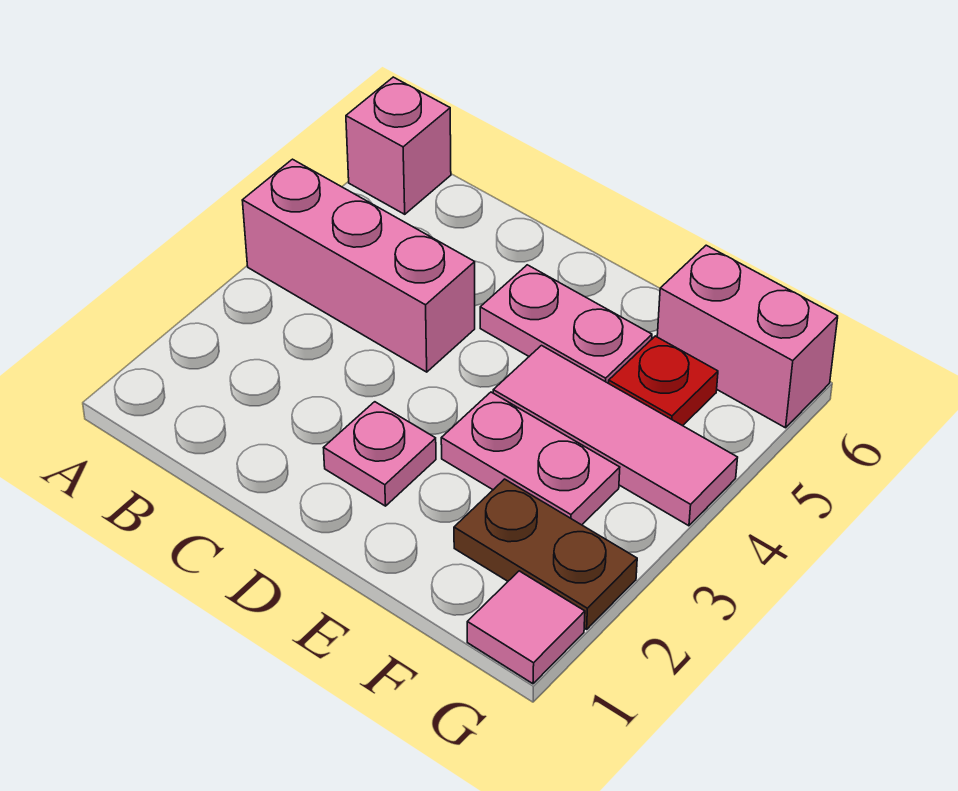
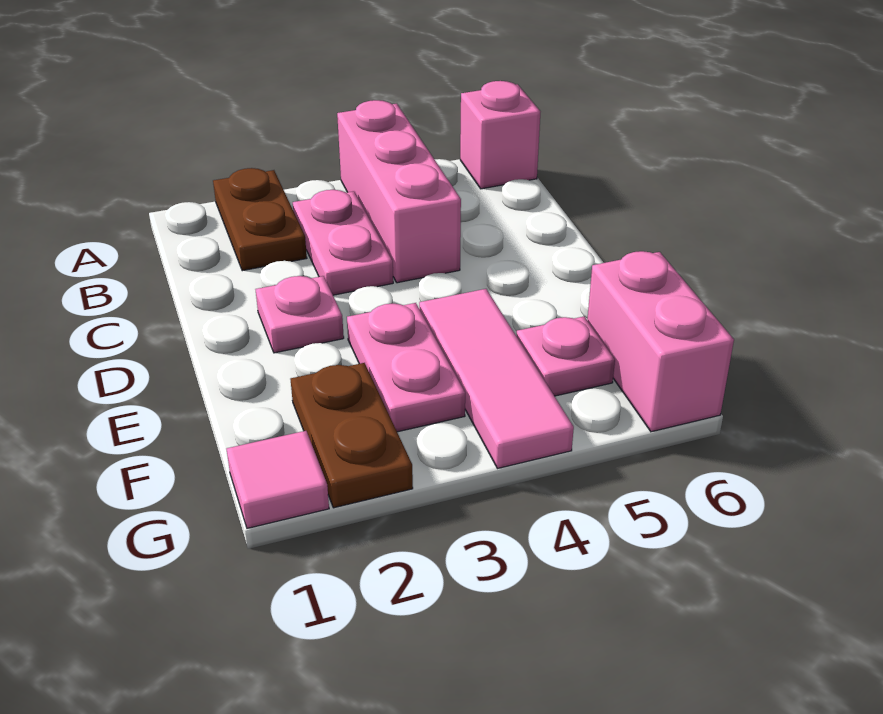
none -> brown 1x2 plate [213,168,307,271]
pink 1x2 plate [480,265,652,383] -> pink 1x2 plate moved to [293,190,393,295]
red 1x1 plate [609,336,718,426] -> pink 1x1 plate [517,317,615,396]

